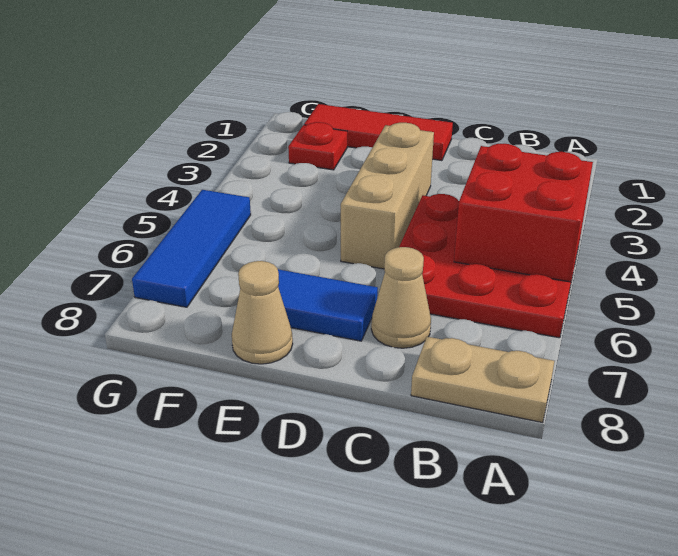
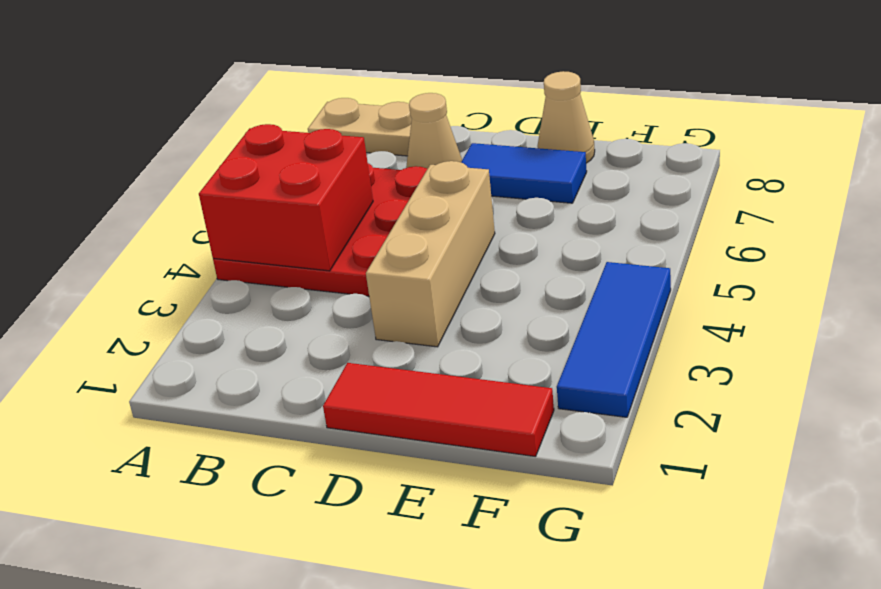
red 1x1 plate [288,122,347,170] -> none
blue 1x3 tile [132,190,251,307] -> blue 1x3 tile moved to [557,262,671,417]

